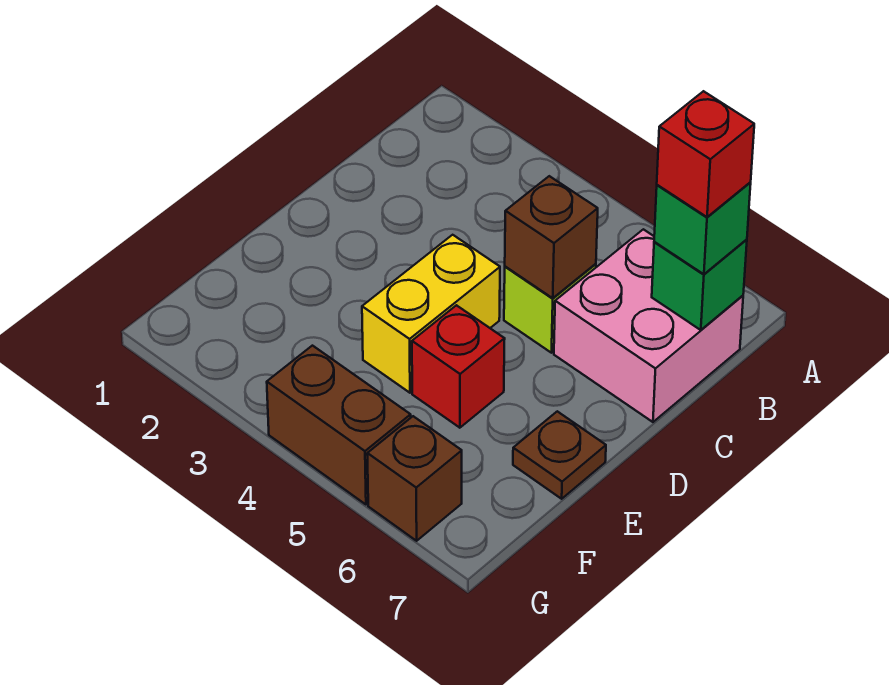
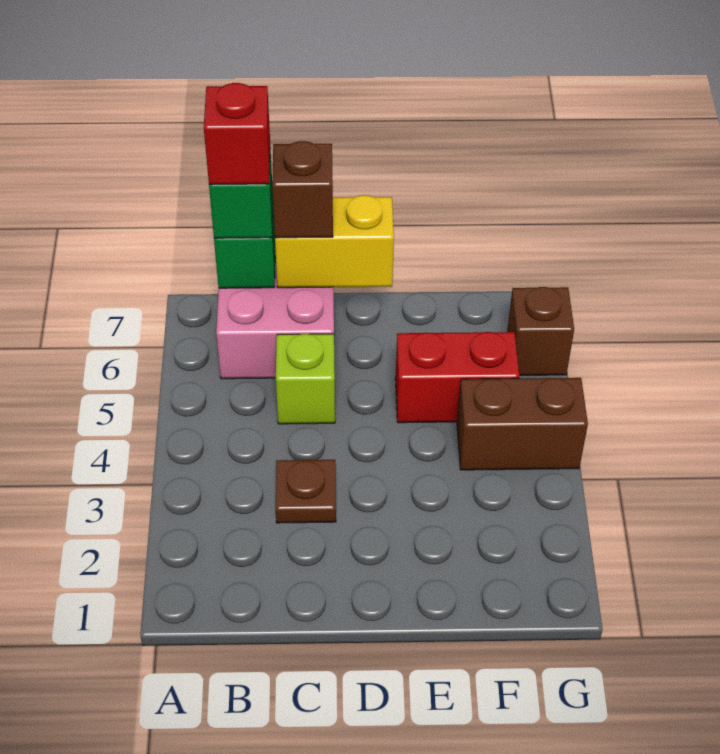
brown 1x1 brick [505,176,598,298] -> brown 1x1 brick moved to [272,141,333,238]
yellow 1x2 brick [362,235,500,393] -> yellow 1x2 brick moved to [275,195,394,288]
red 1x1 brick [412,305,505,428] -> red 1x2 brick [395,332,519,423]
brown 1x1 plate [513,411,606,499] -> brown 1x1 plate moved to [276,460,336,523]
brown 1x2 brick [267,346,411,504] -> brown 1x2 brick turned to [457,378,588,470]

